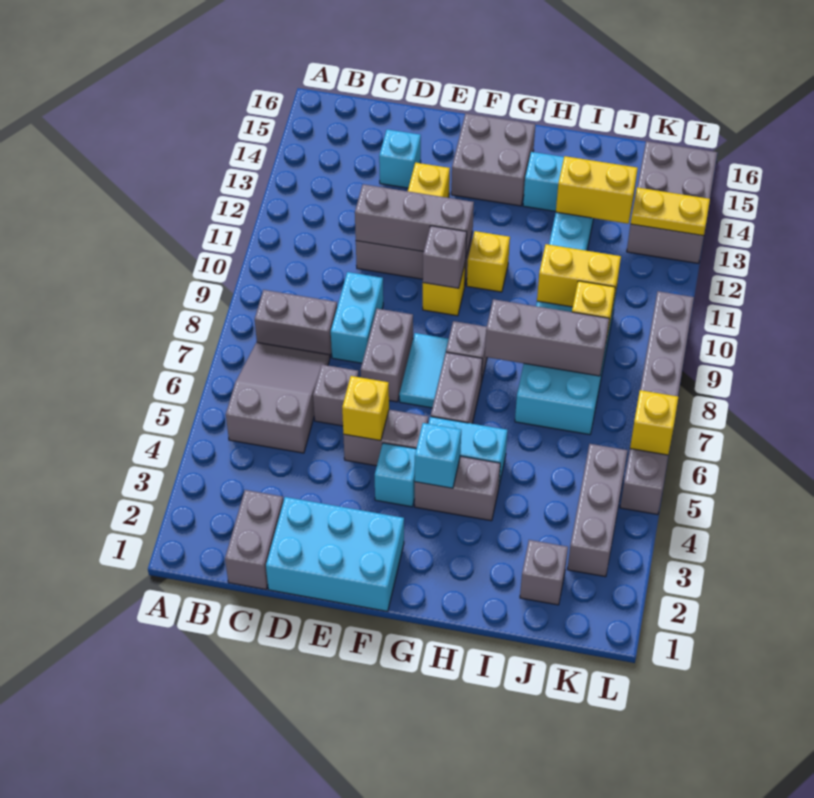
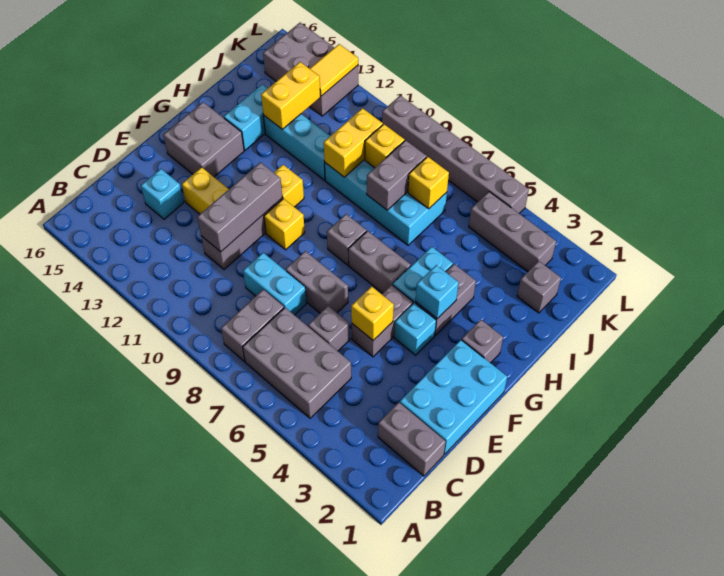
grey 2x3 slope [226,342,330,453] -> grey 2x3 brick [243,308,351,418]
cyan 1x2 tile [399,333,449,408] -> none
grey 1x1 brick [423,226,467,288] -> grey 1x1 brick moved to [462,320,503,363]
grey 1x3 brick [485,299,609,376] -> grey 1x2 brick [367,140,427,210]
yellow 1x2 plate [631,187,710,236] -> yellow 1x2 tile [310,44,358,96]
yellow 1x1 brick [630,390,678,455] -> yellow 1x1 brick moved to [408,157,449,209]

